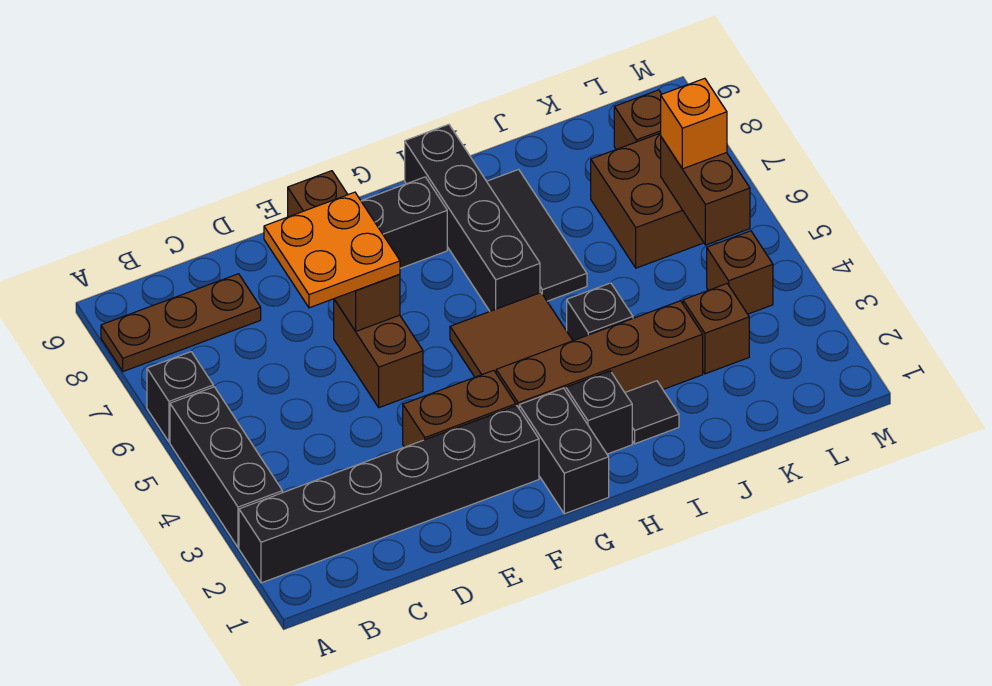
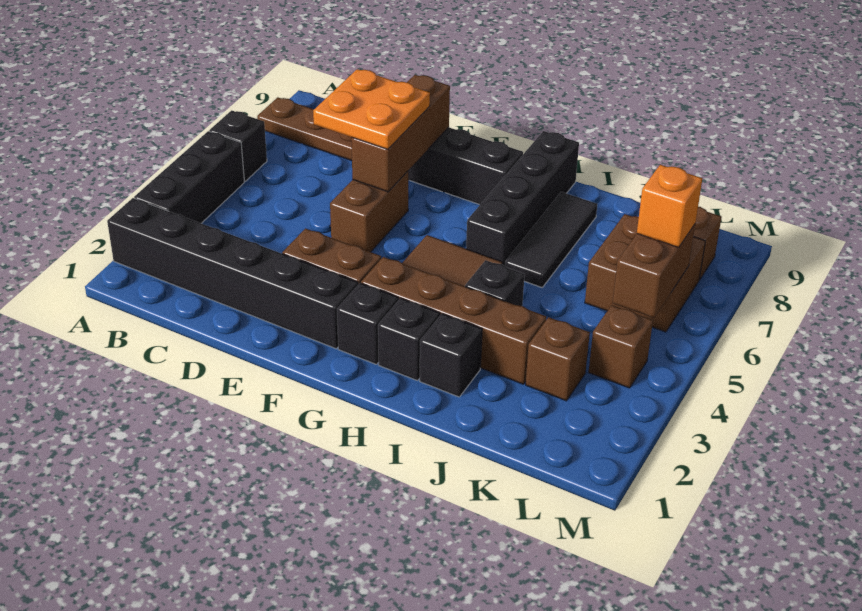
black 1x2 brick [519,388,609,514] -> black 1x1 brick [337,283,399,364]
black 1x1 tile [625,381,679,444] -> black 1x1 brick [420,314,482,397]

